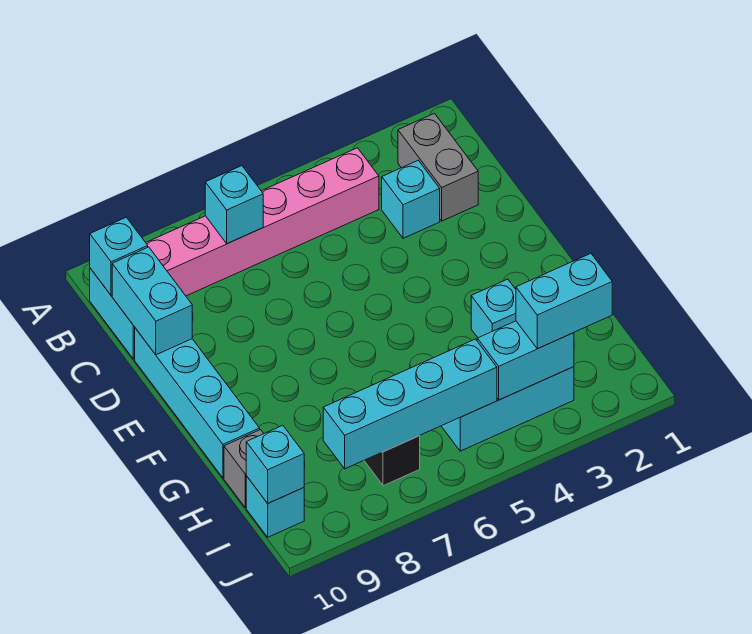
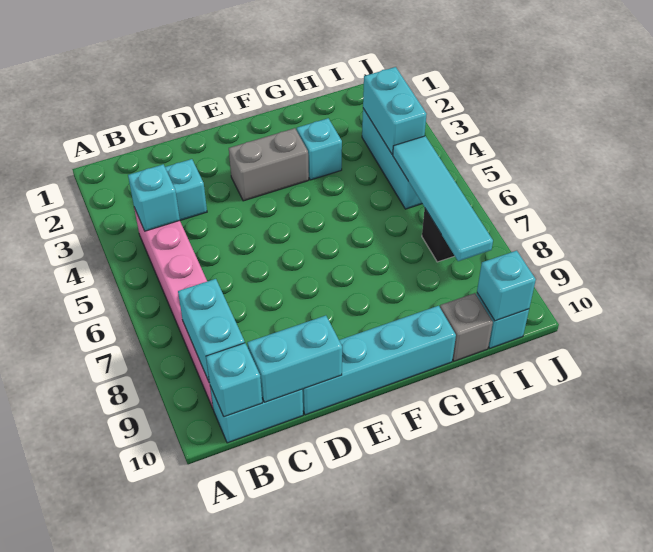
grey 1x2 brick [398,113,478,221] -> grey 1x2 brick moved to [229,128,309,201]
cyan 1x1 brick [205,166,263,244] -> cyan 1x1 brick moved to [128,164,180,231]
cyan 1x2 brick [516,253,612,349] -> cyan 1x2 brick moved to [178,279,245,383]
cyan 1x4 brick [323,339,497,469] -> cyan 1x4 tile [393,136,493,261]

